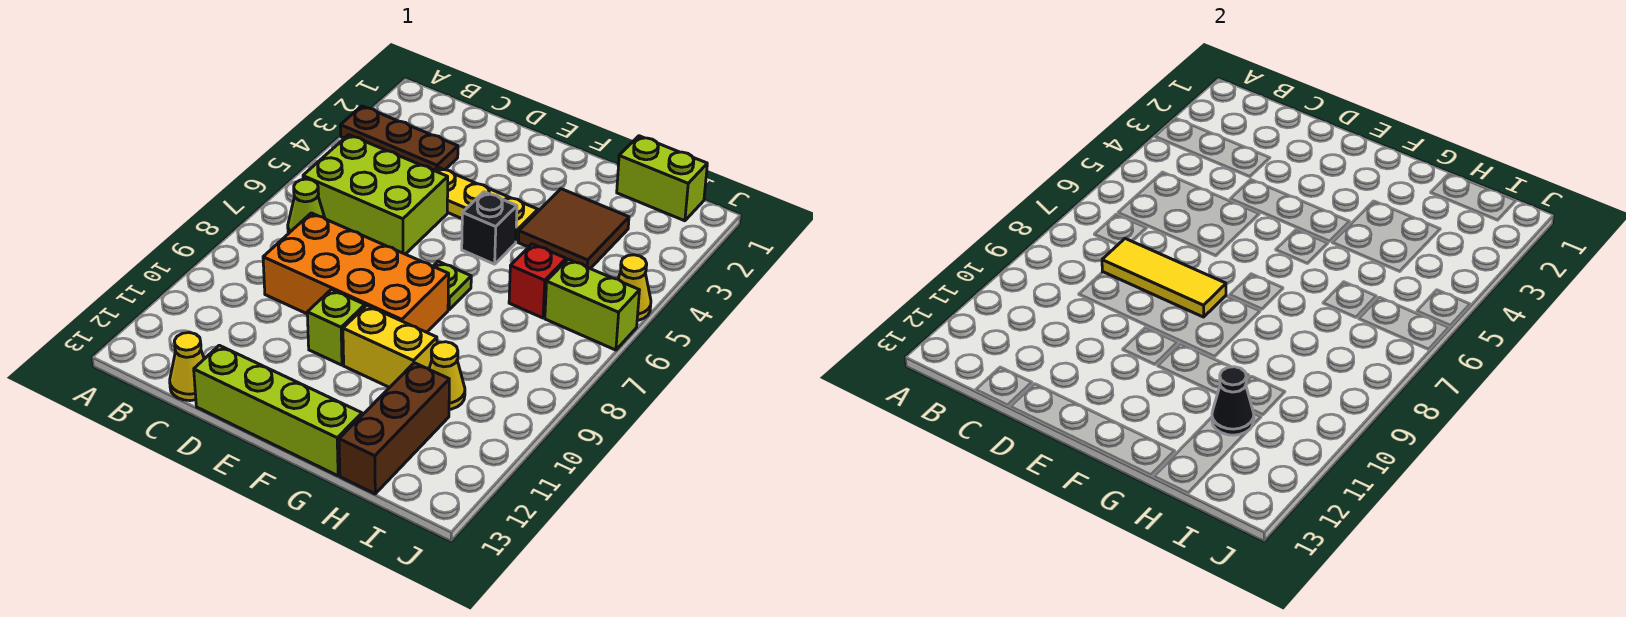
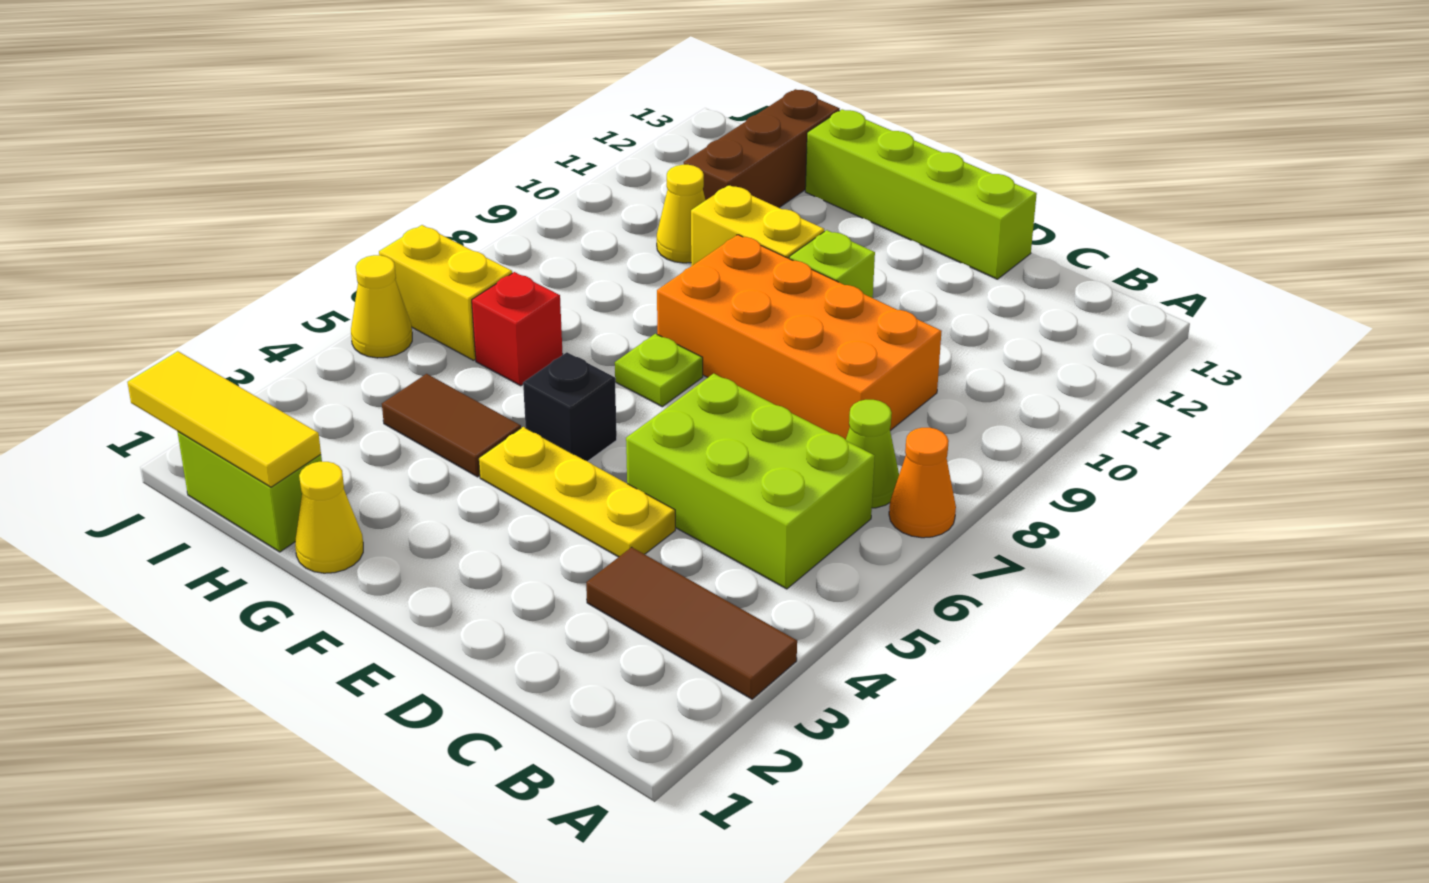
brown 1x3 plate [340,106,458,170] -> brown 1x3 tile [586,547,797,699]
none -> orange 1x1 cone [889,428,956,538]
yellow 1x3 tile [1102,239,1226,317] -> yellow 1x3 tile moved to [127,351,321,487]
yellow 1x1 cone [170,333,204,401] -> yellow 1x1 cone moved to [295,462,363,573]
brown 2x2 tile [518,189,629,269] -> brown 1x2 tile [382,374,521,477]
black 1x1 cone [1212,367,1254,435] -> none
lime 1x2 brick [545,259,639,350] -> yellow 1x2 brick [379,225,512,360]

